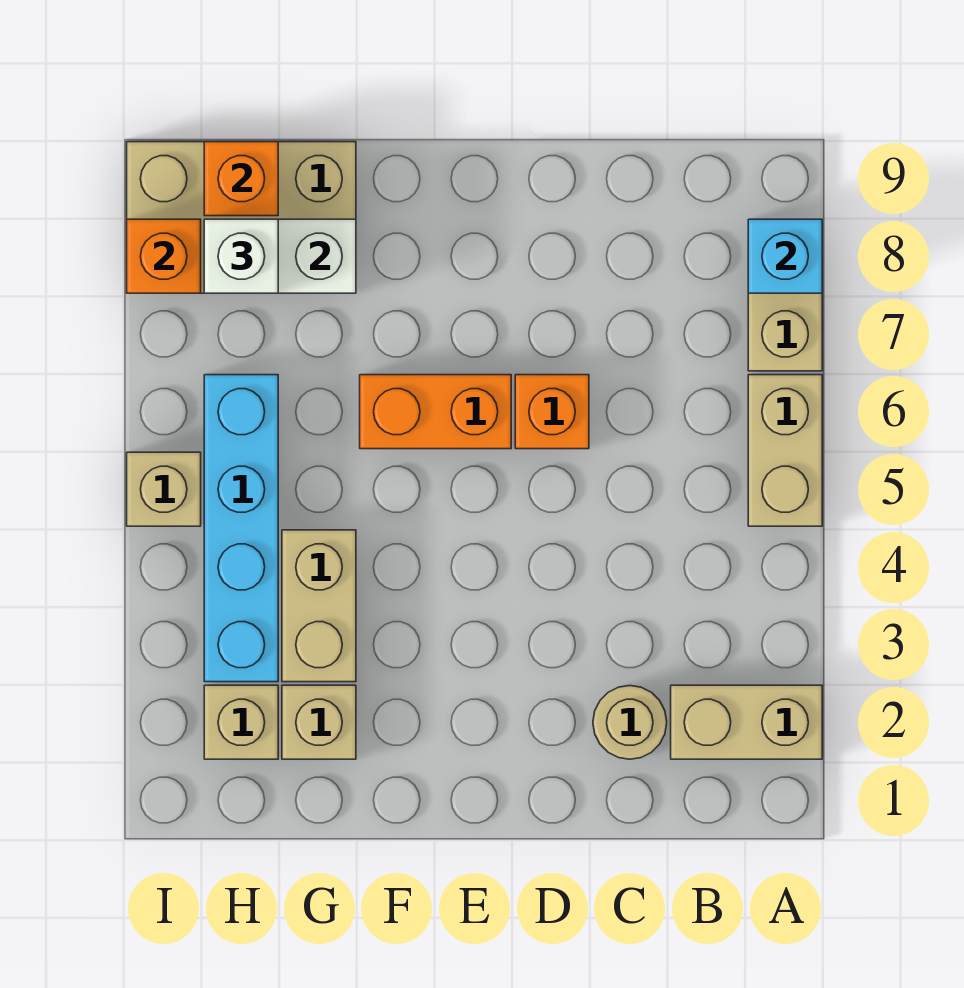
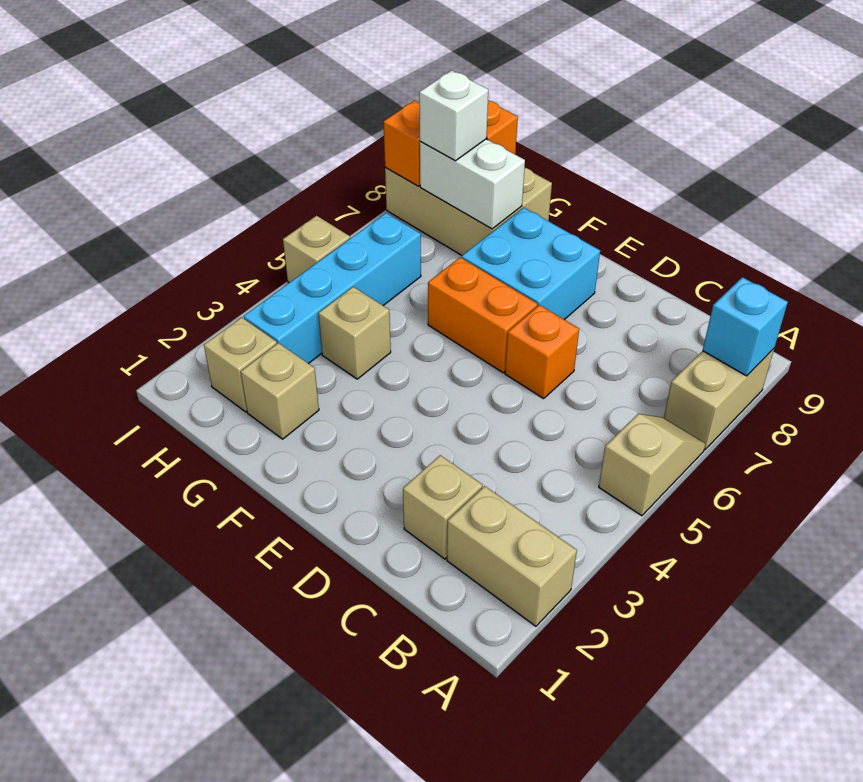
tan 1x2 brick [748,375,822,526] -> tan 1x2 slope [599,414,705,516]
tan 1x1 round brick [593,686,667,759] -> tan 1x1 brick [403,455,483,559]
none -> cyan 2x2 brick [462,208,600,320]
tan 1x2 brick [282,530,356,682] -> tan 1x1 brick [318,287,391,379]

